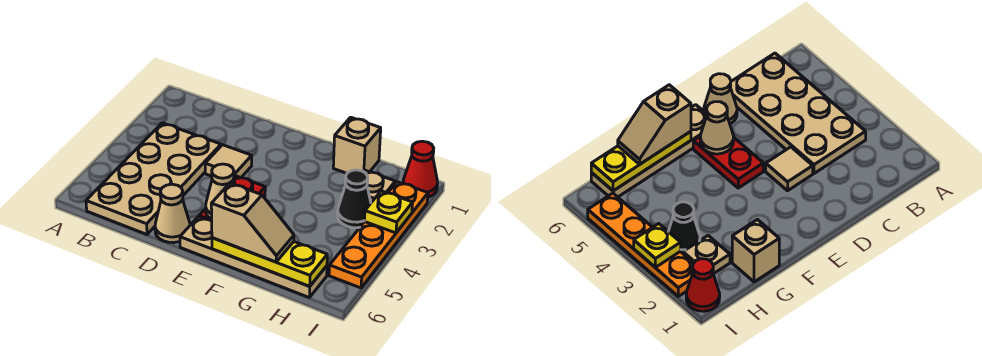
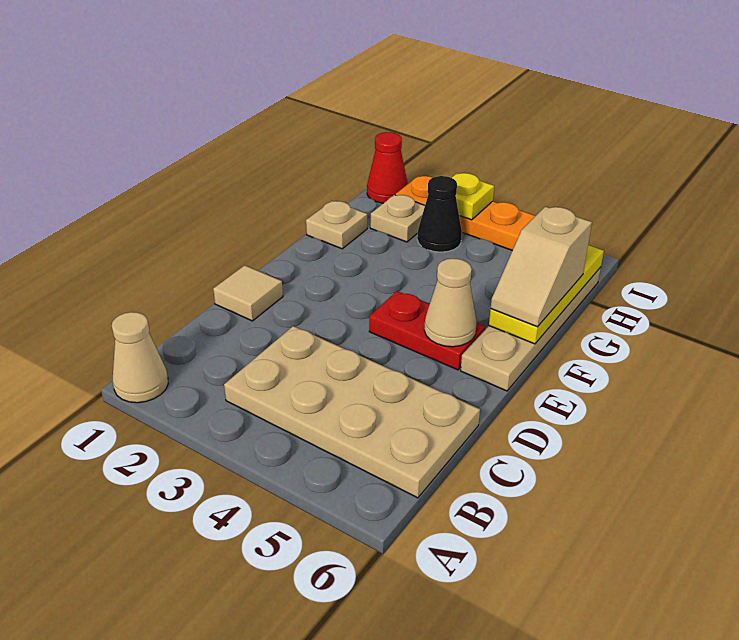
tan 1x1 tile [205,145,252,178] -> tan 1x1 tile moved to [213,265,283,321]
tan 1x1 cone [155,184,190,243] -> tan 1x1 cone moved to [112,312,168,403]
tan 1x2 slope [211,183,294,262] -> tan 1x2 slope turned to [491,207,592,327]
tan 1x1 brick [333,117,381,173] -> tan 1x1 plate [306,201,367,249]

